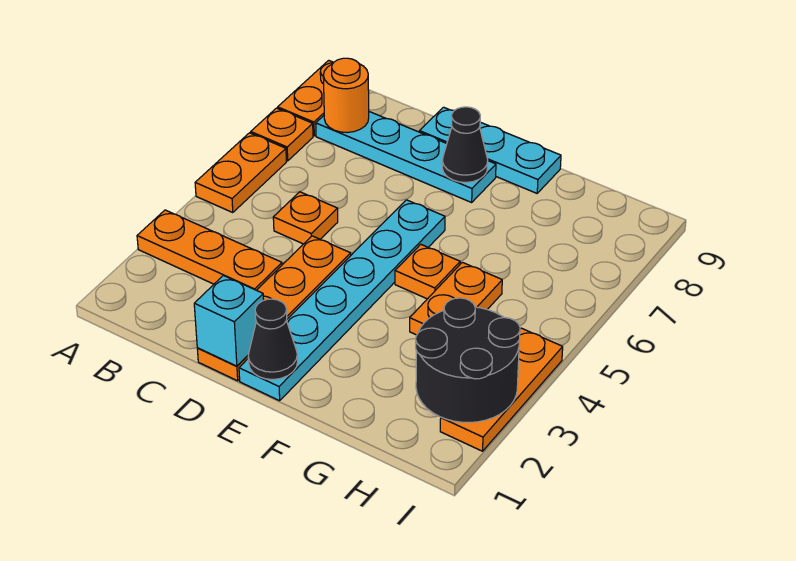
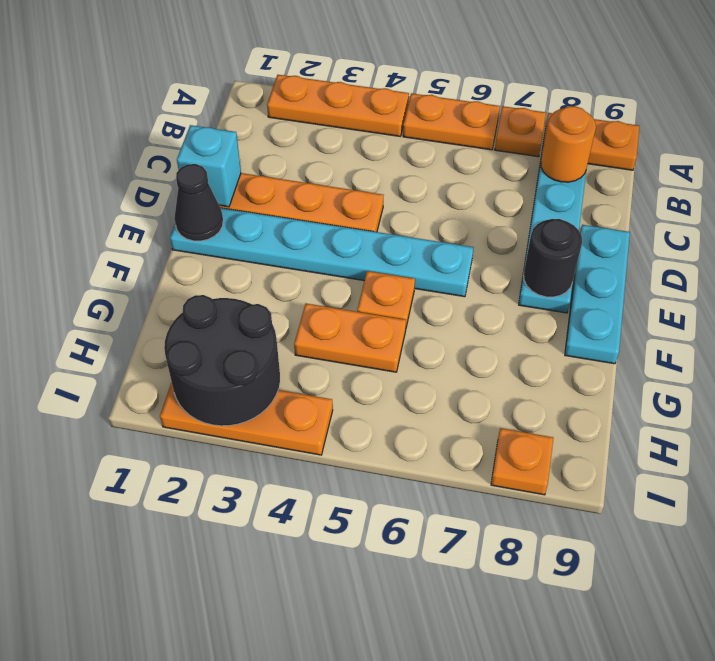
orange 1x3 plate [137,210,282,290] -> orange 1x3 plate turned to [267,75,409,136]
orange 1x1 plate [273,192,338,244] -> orange 1x1 plate moved to [491,428,553,495]
black 1x1 cone [442,107,488,182] -> black 1x1 round brick [524,219,582,297]

